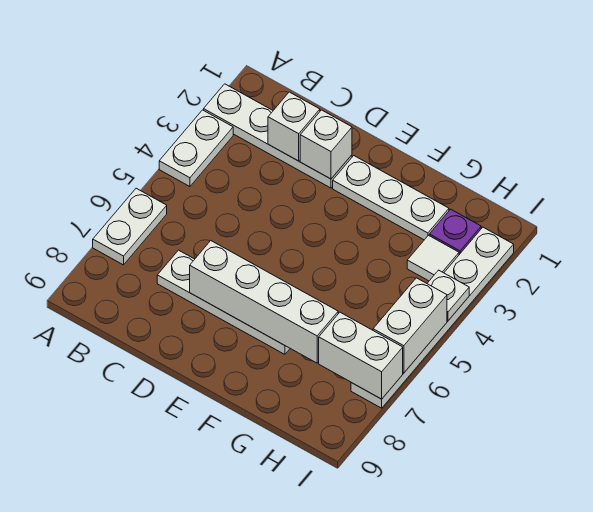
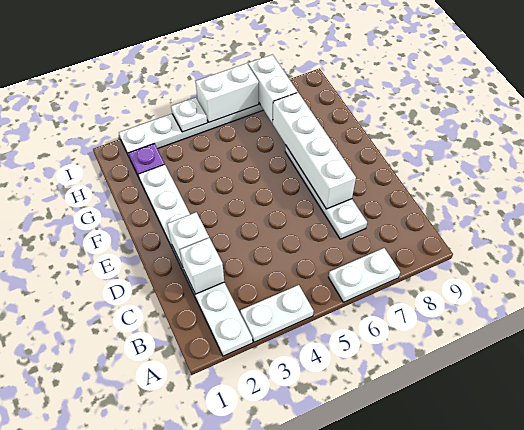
white 1x1 tile [407,235,459,281] -> none

